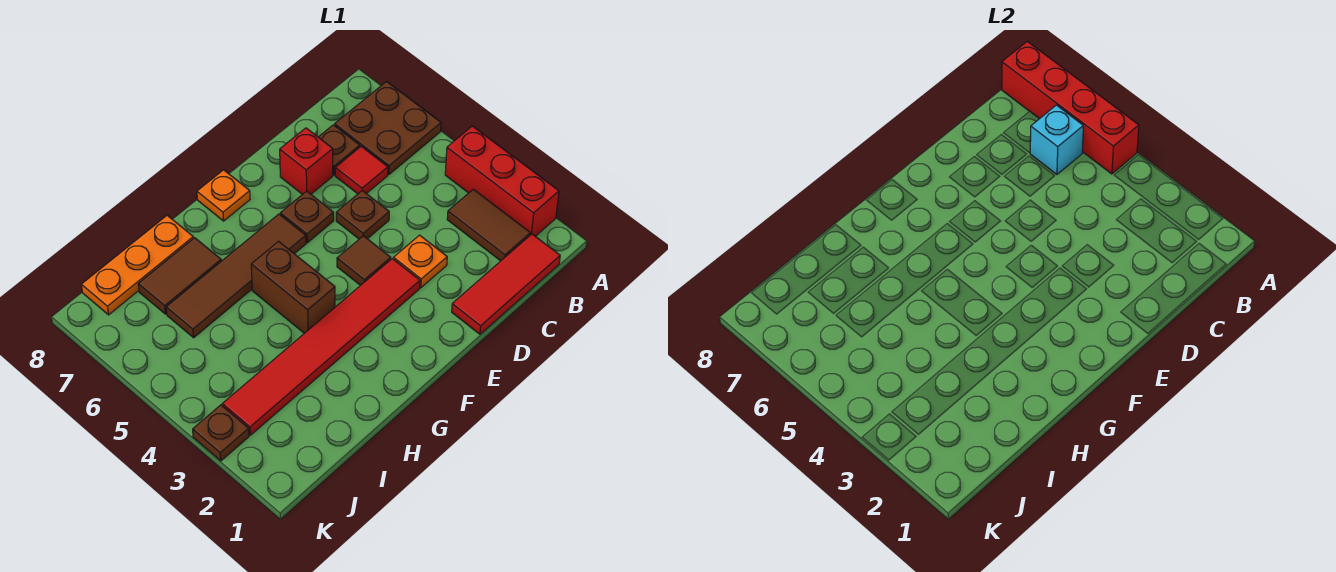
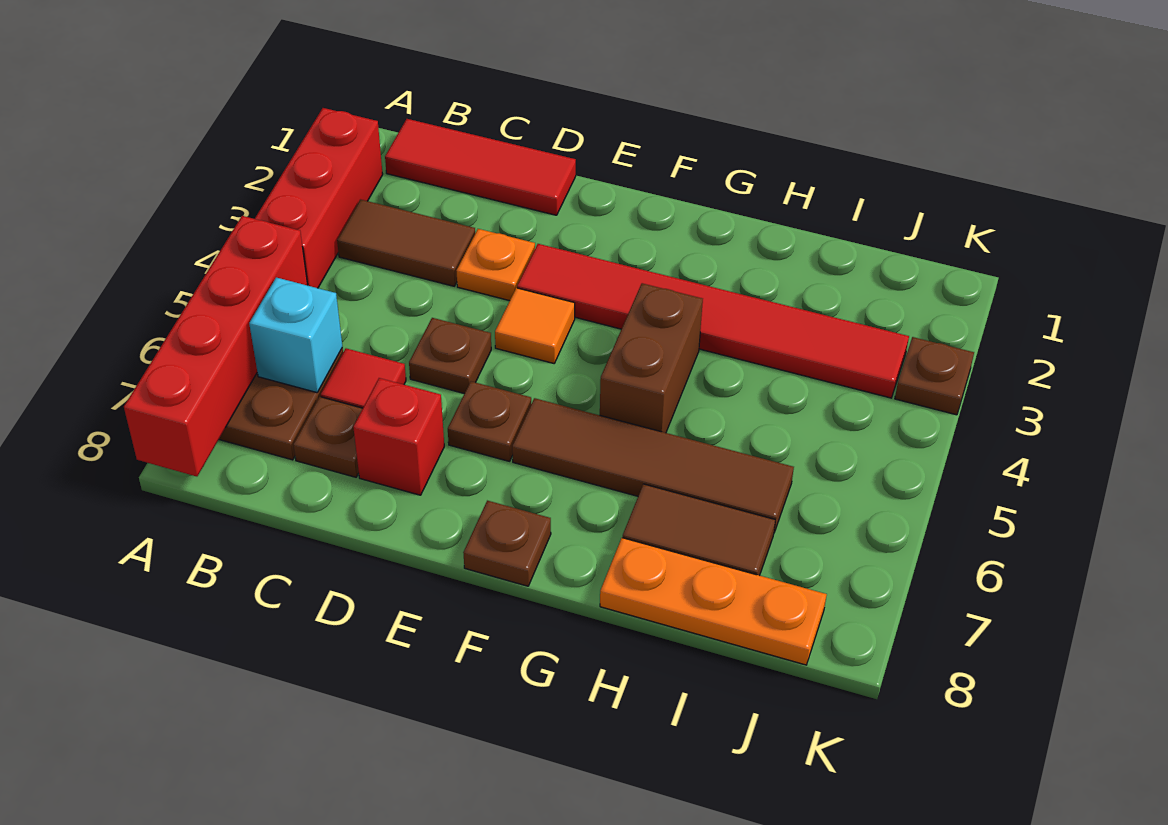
brown 1x2 tile [447,189,530,261] -> brown 1x2 tile turned to [337,200,475,286]
brown 1x1 tile [337,236,391,286] -> orange 1x1 tile [495,288,575,363]
orange 1x1 plate [197,170,250,221] -> brown 1x1 plate [463,501,551,586]

